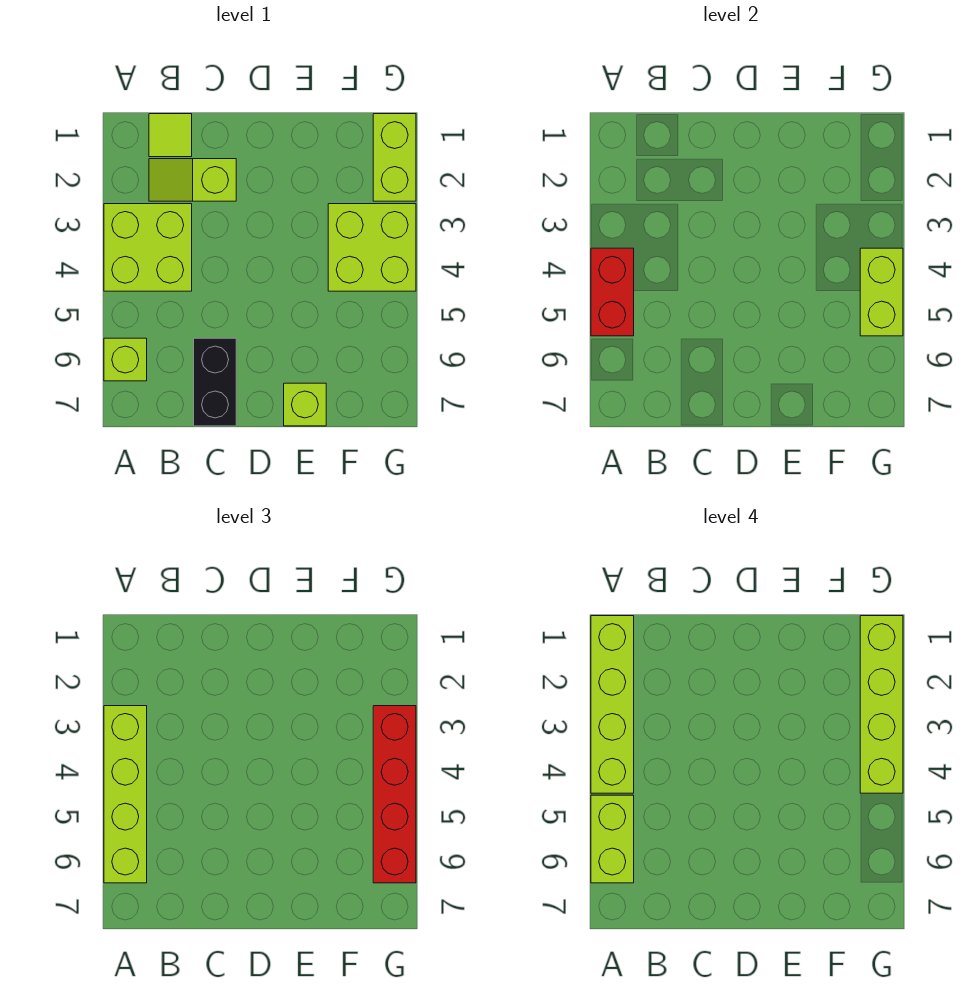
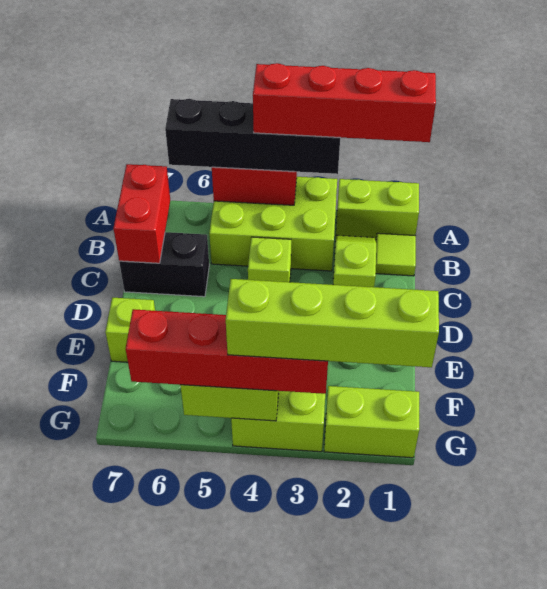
lime 1x4 brick [591,616,634,793] -> red 1x4 brick [253,63,436,142]
lime 2x2 brick [104,204,192,291] -> lime 2x3 brick [209,177,337,271]
lime 1x4 brick [104,706,147,883] -> black 1x4 brick [165,99,340,174]
lime 1x2 brick [591,795,634,883] -> lime 1x2 brick moved to [336,179,419,241]
lime 1x1 brick [104,338,147,381] -> lime 1x1 brick moved to [248,237,291,282]
none -> red 1x2 brick [113,164,170,263]

